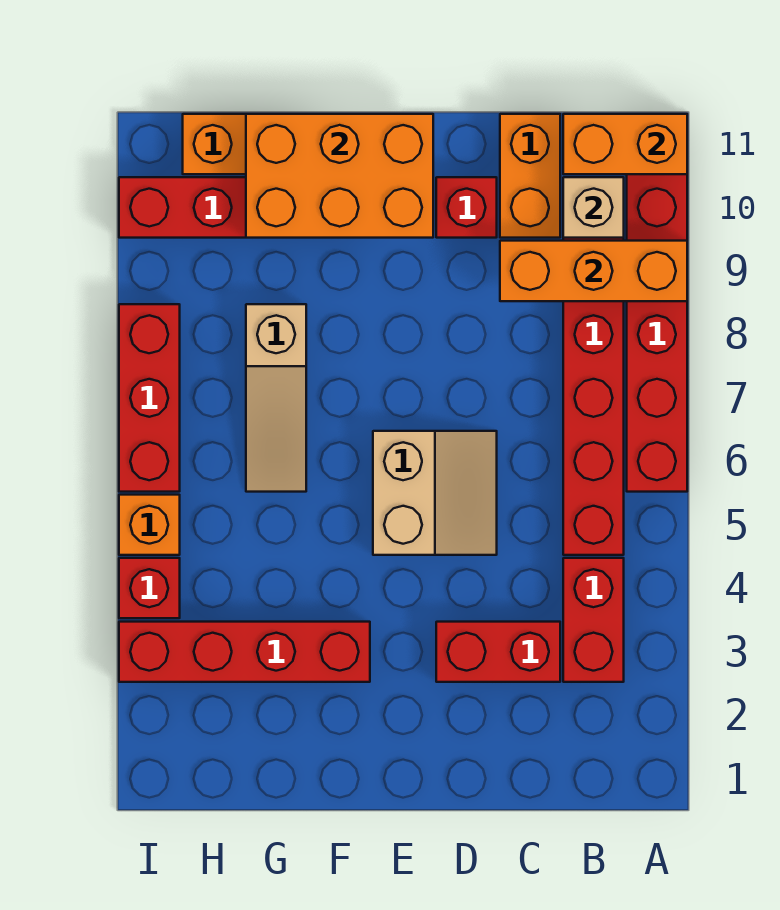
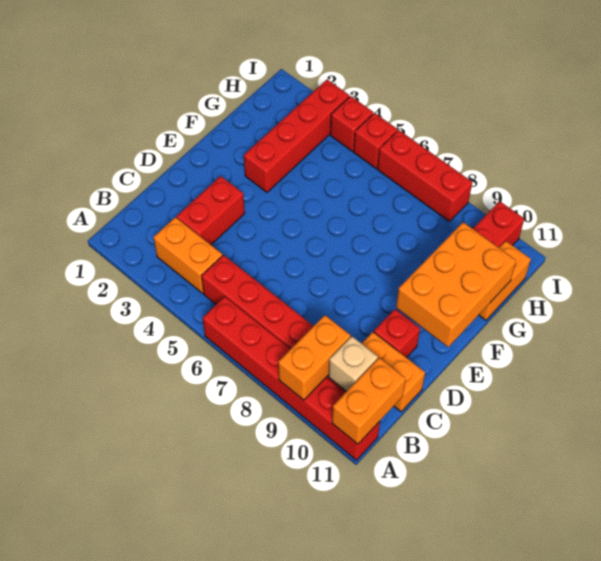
orange 1x3 brick [500,241,687,301] -> orange 1x2 brick [278,315,350,400]
red 1x2 brick [563,558,624,682] -> orange 1x2 brick [153,217,222,293]
tan 2x2 slope [373,431,497,555] -> none
tan 1x3 slope [246,304,306,492] -> none
orange 1x1 brick [119,495,180,555] -> red 1x1 brick [354,113,397,168]

